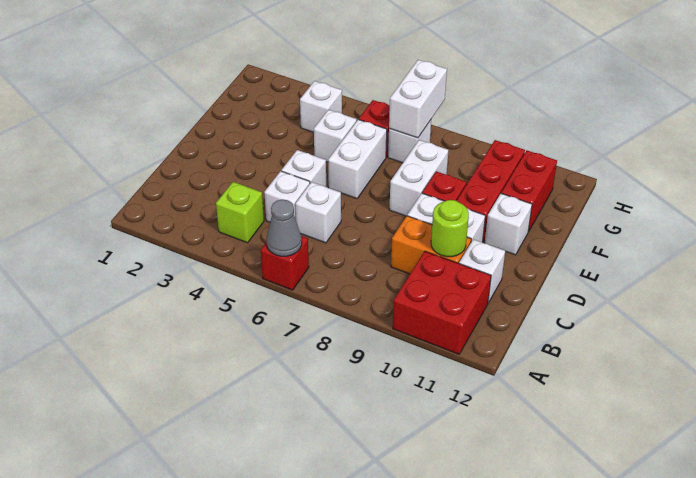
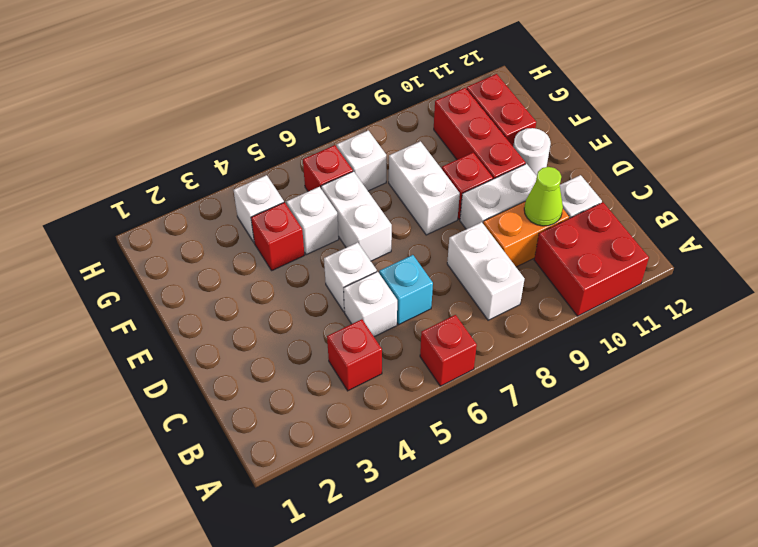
grey 1x1 cone [267,200,302,256] -> none
lime 1x1 brick [216,182,264,243] -> red 1x1 brick [327,319,382,391]
white 1x1 brick [295,182,341,243] -> cyan 1x1 brick [379,255,433,325]
lime 1x1 round brick [431,200,469,257] -> lime 1x1 cone [524,167,563,226]
white 1x1 brick [485,194,532,255] -> white 1x1 round brick [513,128,551,176]
none -> red 1x1 brick [251,202,304,270]
white 1x2 brick [389,60,447,138] -> white 1x2 brick moved to [447,222,524,320]

